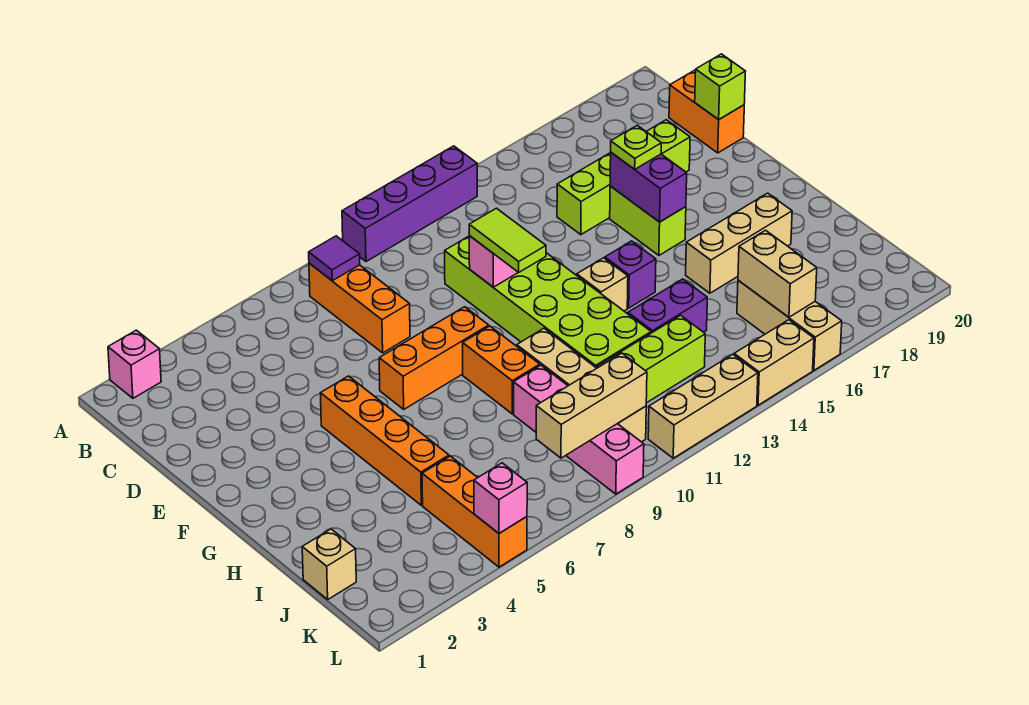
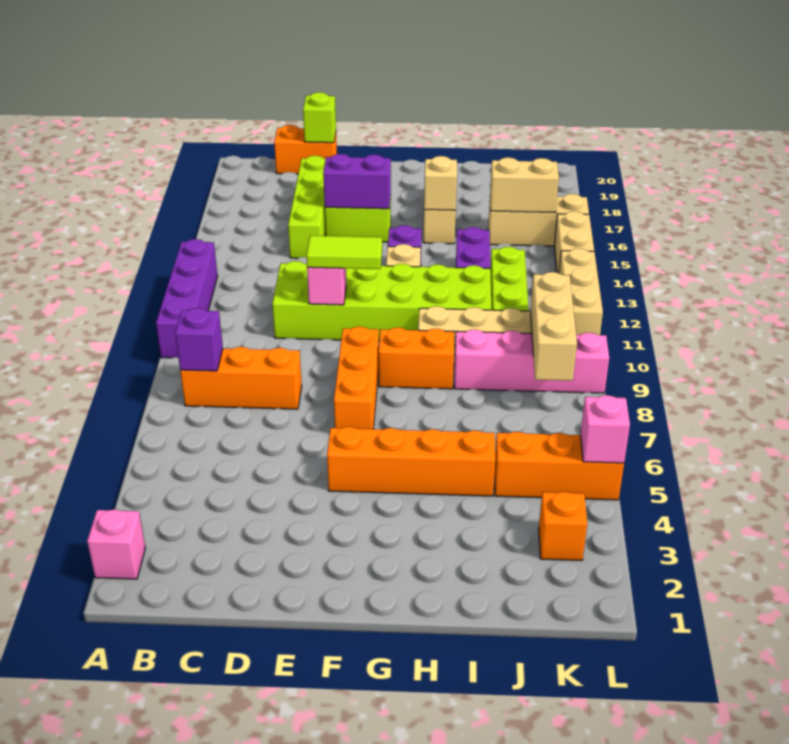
purple 1x1 tile [309,236,360,281] -> purple 1x1 brick [175,308,223,371]
lime 1x1 plate [611,125,661,169] -> none
tan 1x1 brick [302,529,356,599] -> tan 1x1 brick moved to [424,156,457,210]
none -> orange 1x1 brick [539,492,587,560]

